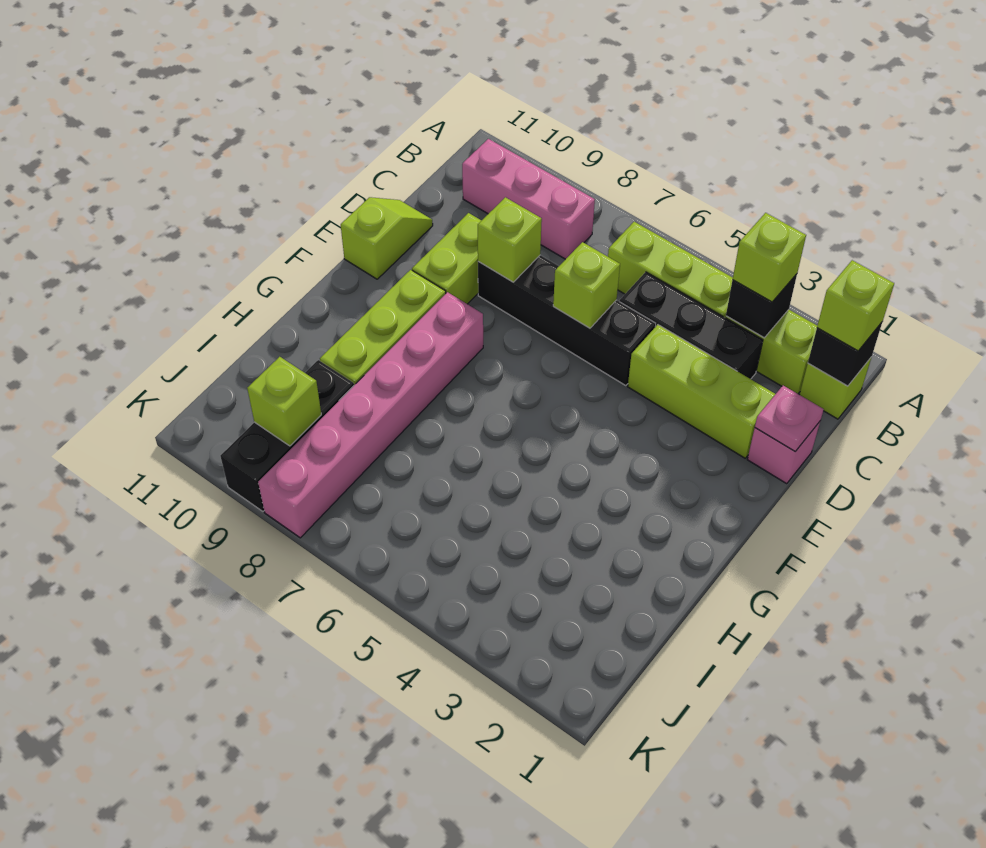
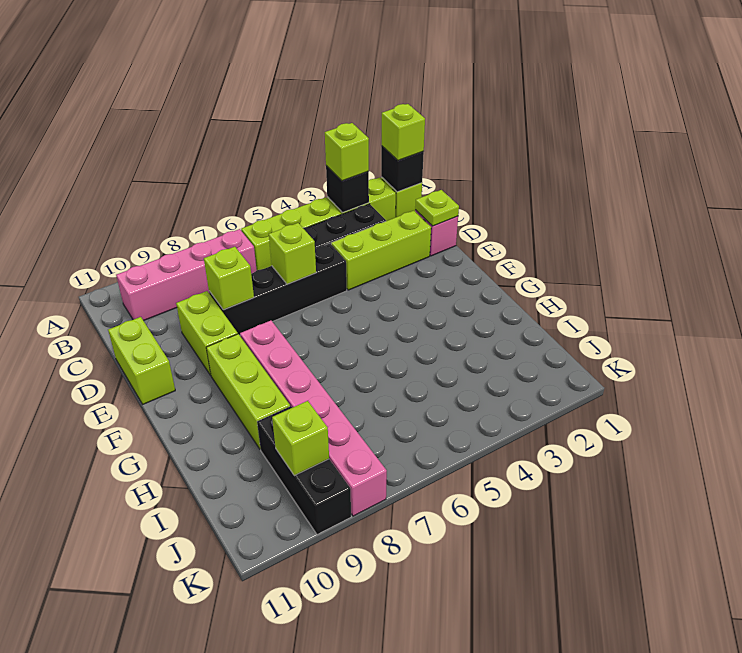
pink 1x3 brick [462,139,595,259] -> pink 1x4 brick [116,229,257,321]
pink 1x1 plate [755,386,824,451] -> lime 1x1 plate [415,190,459,226]
lime 1x2 slope [341,197,433,279] -> lime 1x2 brick [108,317,175,404]

